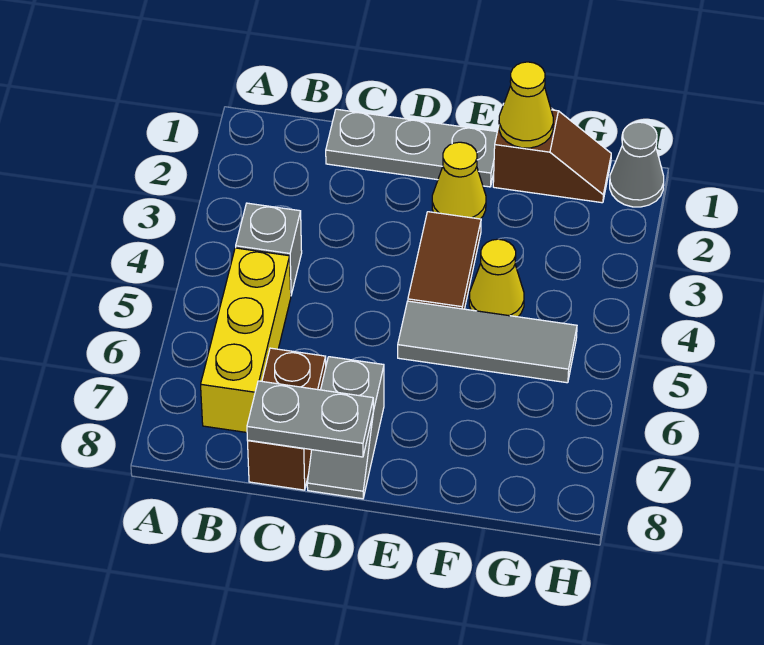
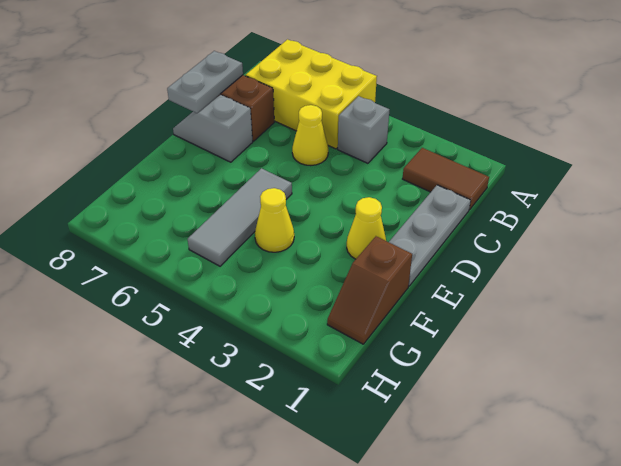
yellow 1x3 brick [201,248,291,432] -> yellow 2x3 brick [246,39,377,149]
brown 1x2 tile [408,212,481,309] -> brown 1x2 tile moved to [403,148,489,210]
yellow 1x1 cone [499,62,553,148] -> yellow 1x1 cone moved to [292,105,328,166]
grey 1x1 cone [610,122,664,207] -> none

